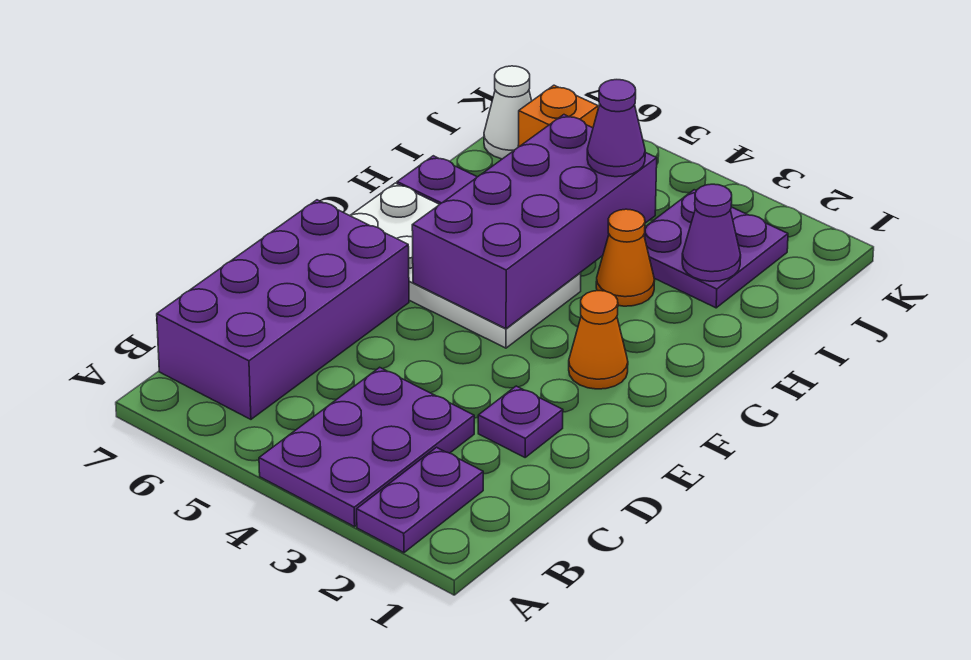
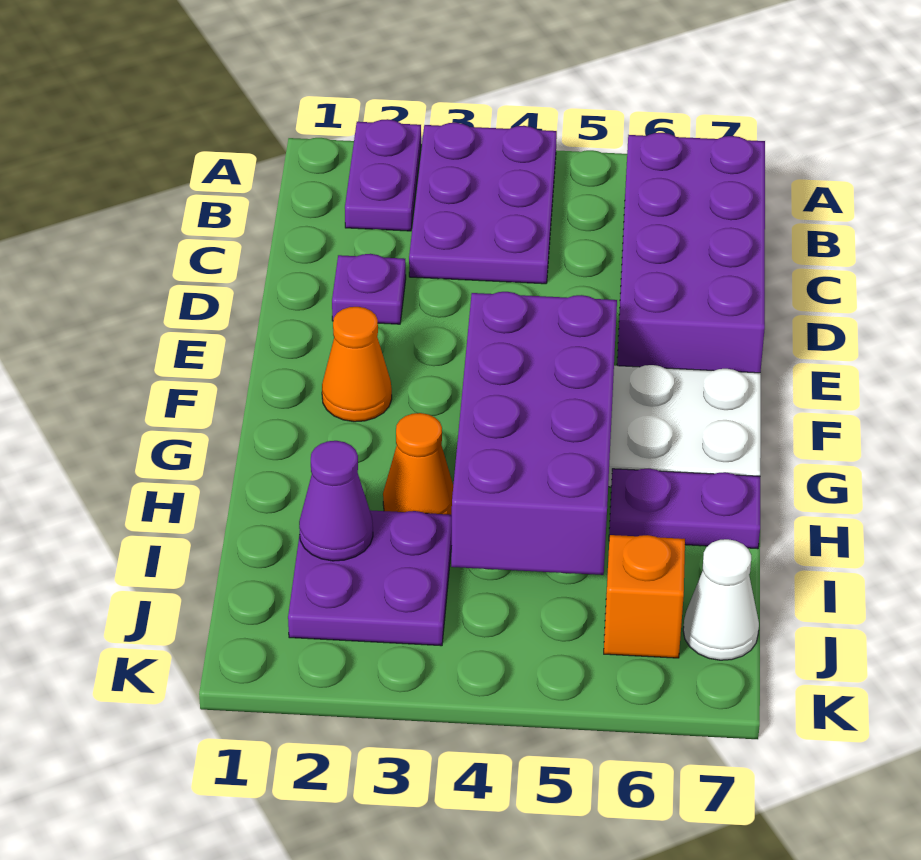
purple 1x1 cone [587,80,645,177] -> none

